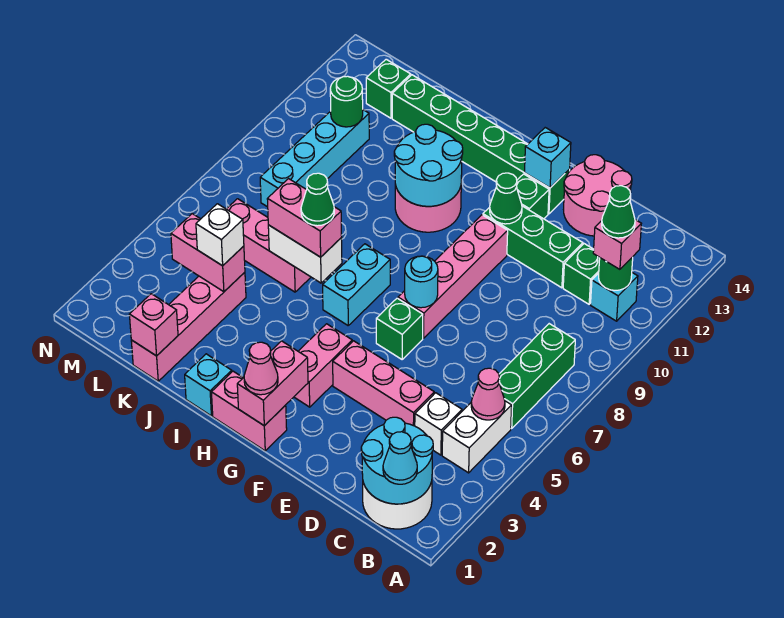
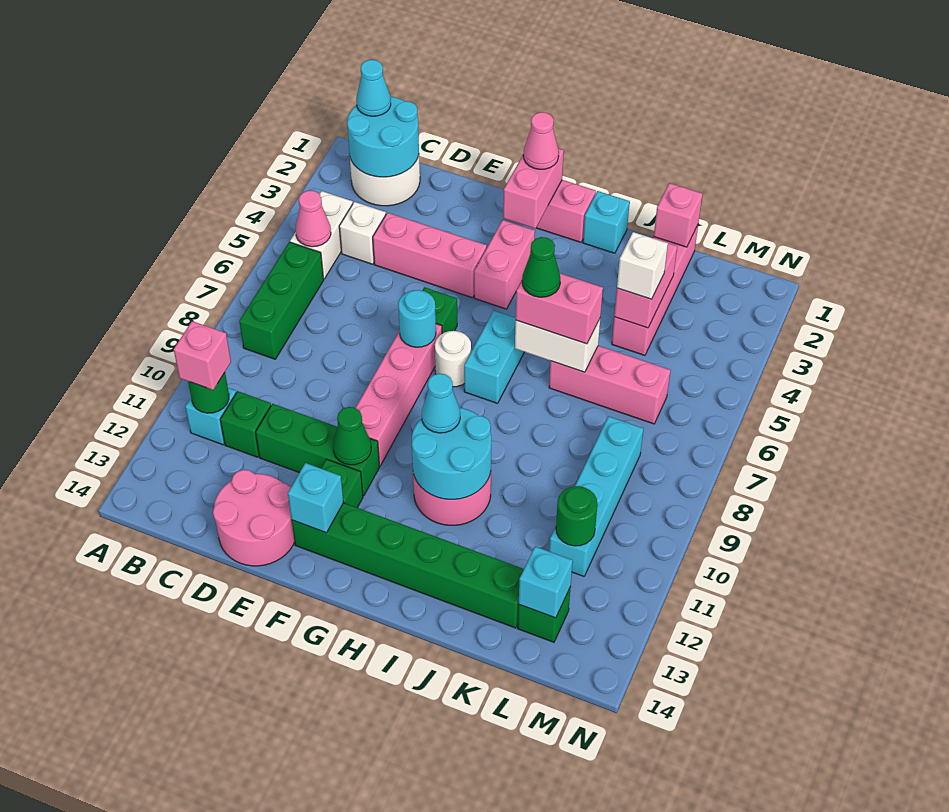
green 1x1 cone [602,186,635,238] -> none
none -> white 1x1 round brick [435,331,471,387]
none -> cyan 1x1 cone [422,374,460,433]
pink 1x2 brick [171,214,245,292] -> pink 1x2 brick turned to [614,243,677,328]
none -> cyan 1x1 brick [519,547,573,618]

